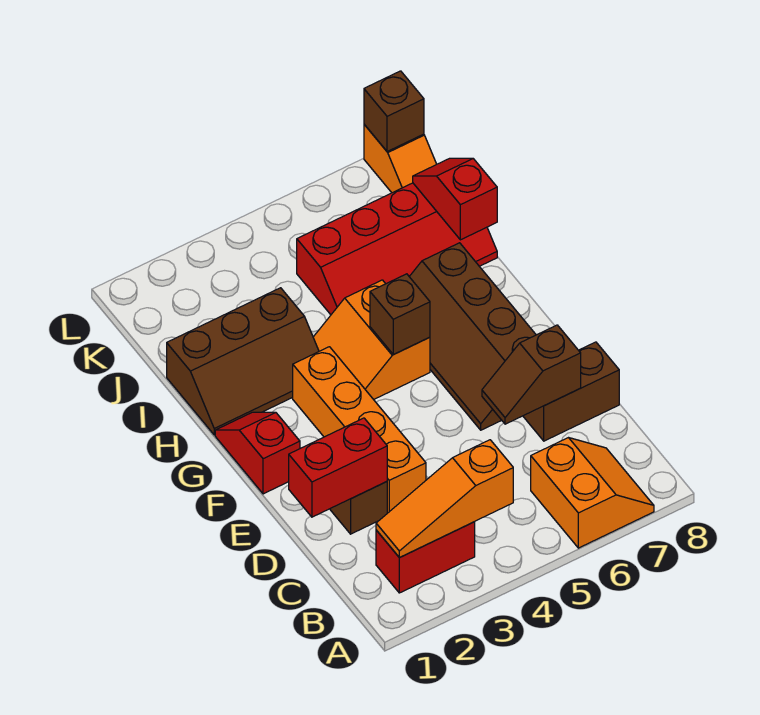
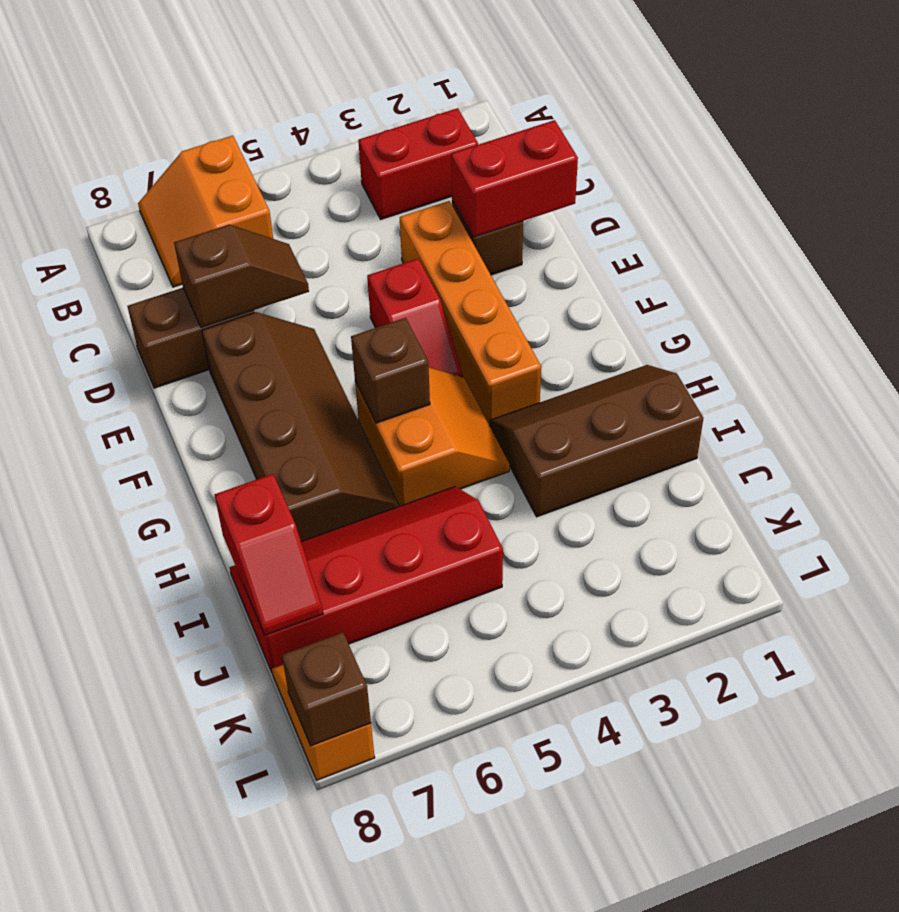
orange 1x3 slope [376,440,513,558] -> none
red 1x2 slope [215,412,300,494] -> red 1x2 slope moved to [367,259,463,377]

